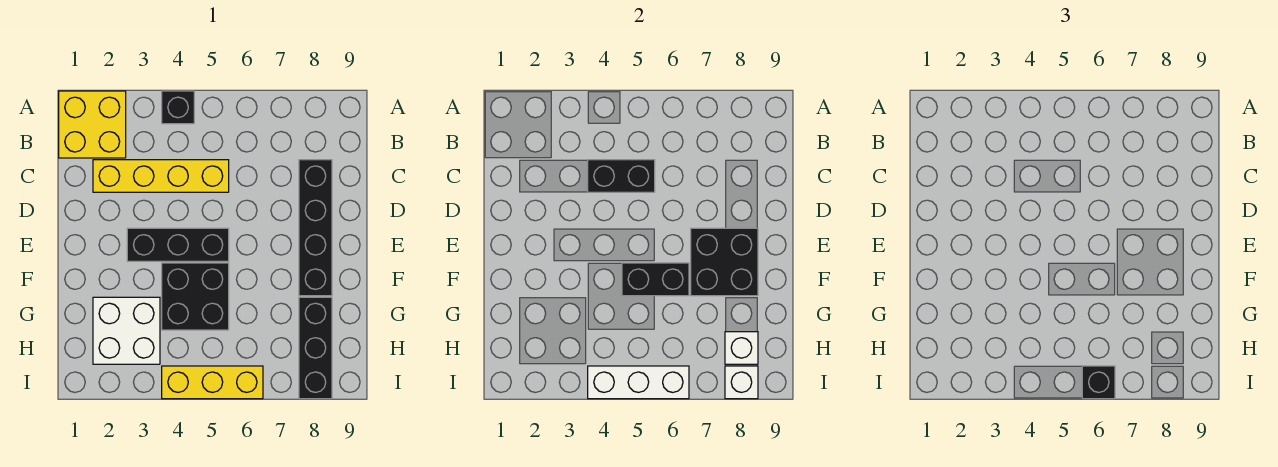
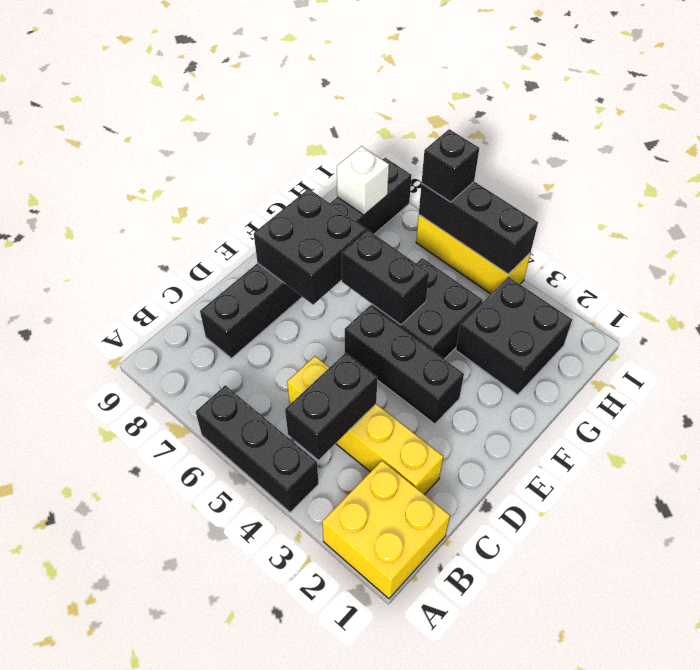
black 1x1 brick [162,91,194,124] -> black 1x3 brick [196,385,318,512]
black 1x2 brick [588,160,655,192] -> black 1x2 brick turned to [285,353,377,460]
white 2x2 brick [93,297,160,364] -> black 2x2 brick [456,277,572,395]
white 1x3 brick [588,366,689,399] -> black 1x3 brick [419,182,538,274]
white 1x1 brick [725,366,758,399] -> none

